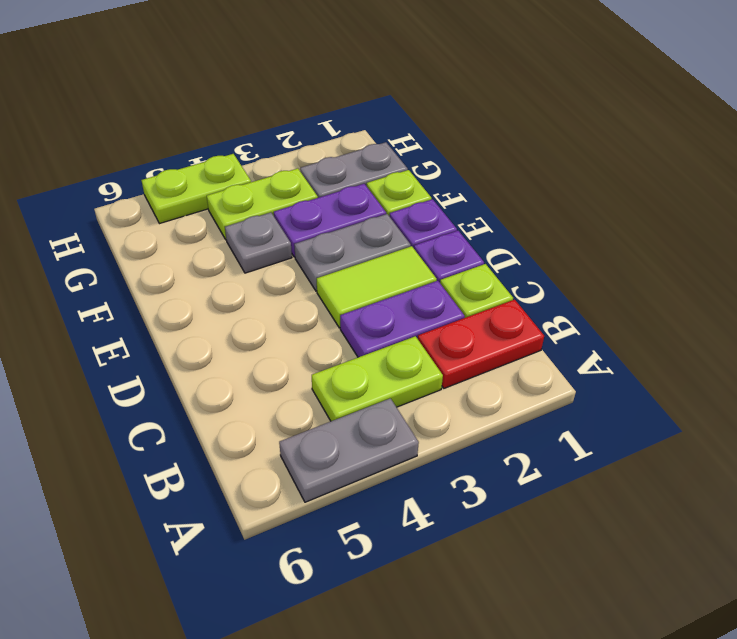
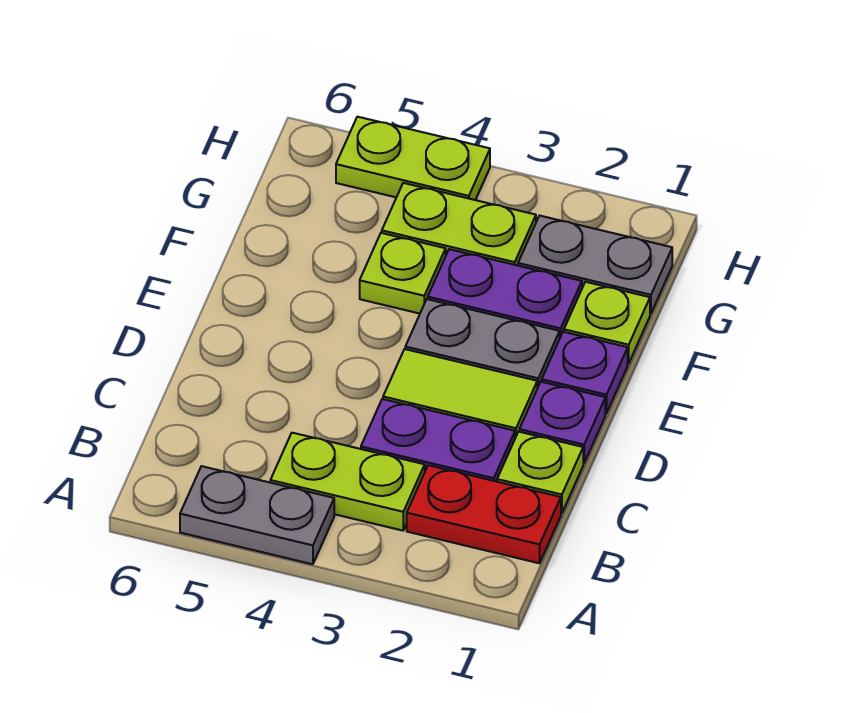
grey 1x1 plate [225,213,292,273] -> lime 1x1 plate [360,233,446,314]

